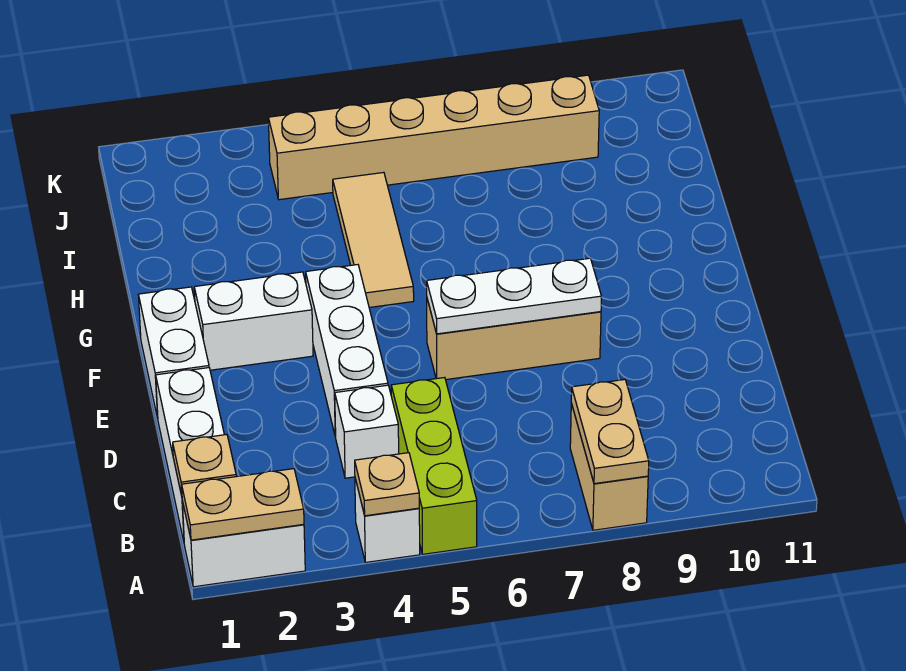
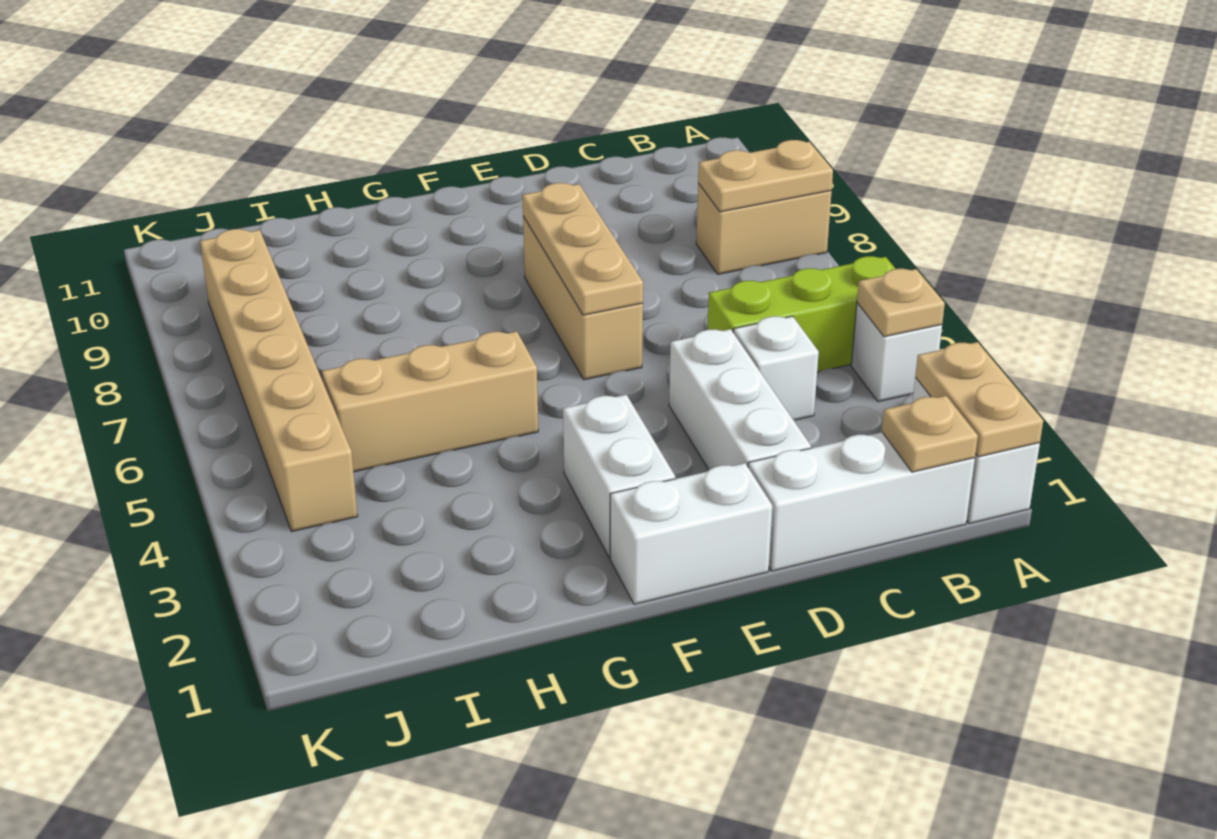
white 1x3 brick [306,265,388,437] -> white 1x3 brick turned to [669,329,811,470]
white 1x3 plate [427,258,601,334] -> tan 1x3 plate [522,183,643,315]
tan 1x3 tile [333,172,414,308] -> tan 1x3 brick [322,331,538,472]

